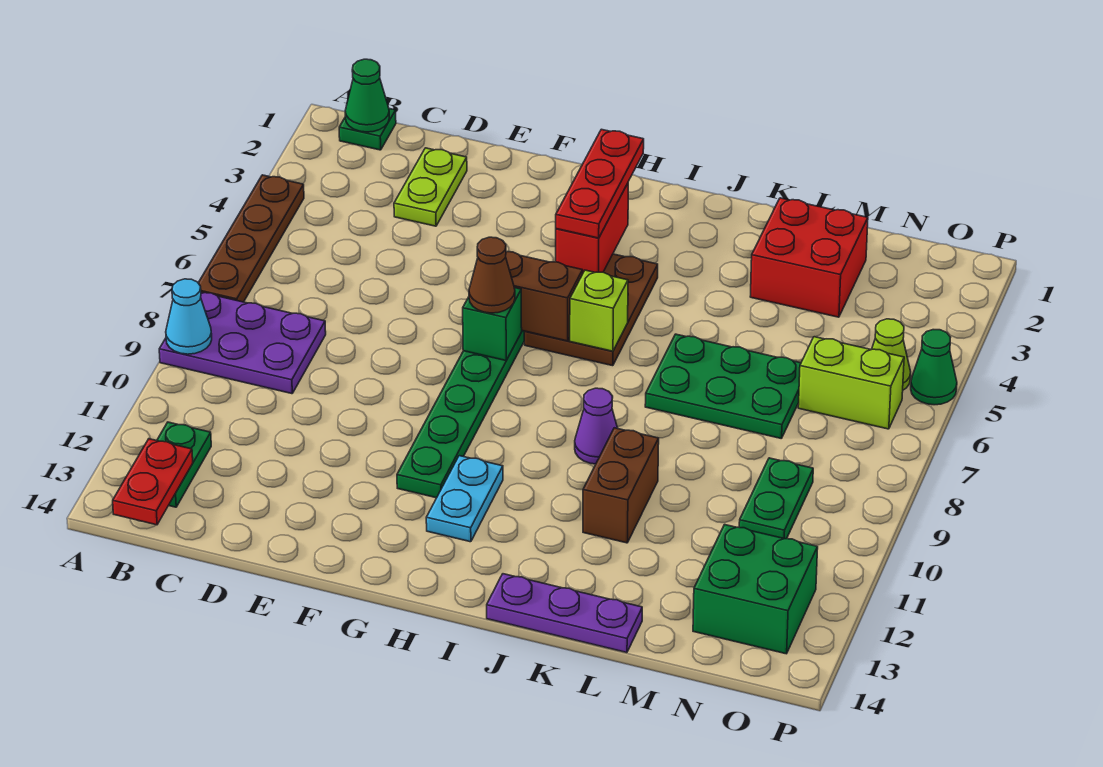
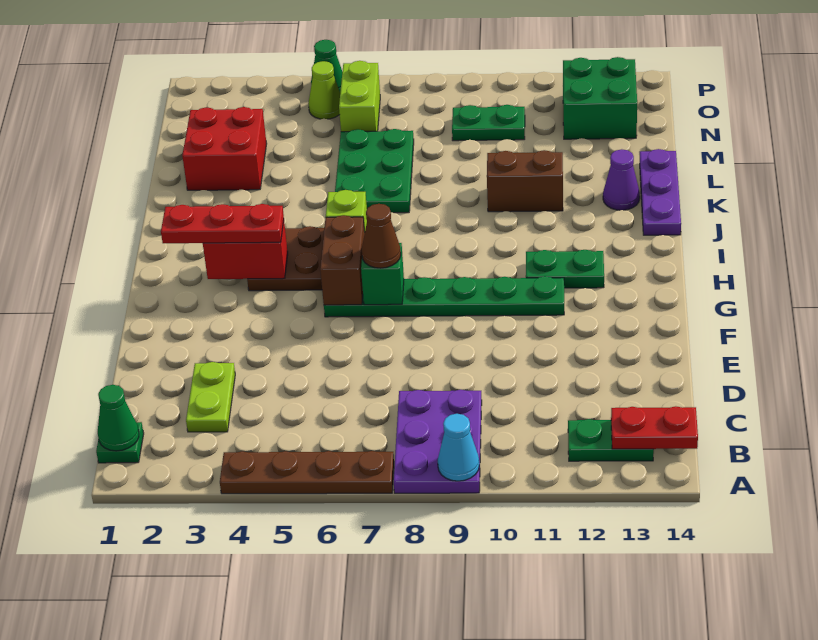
lime 1x2 plate [394,148,467,226] -> lime 1x2 plate turned to [186,362,235,432]
cyan 1x2 plate [426,456,503,542] -> green 1x2 plate [526,250,604,288]
purple 1x1 cone [575,388,617,464] -> purple 1x1 cone moved to [603,149,640,210]

